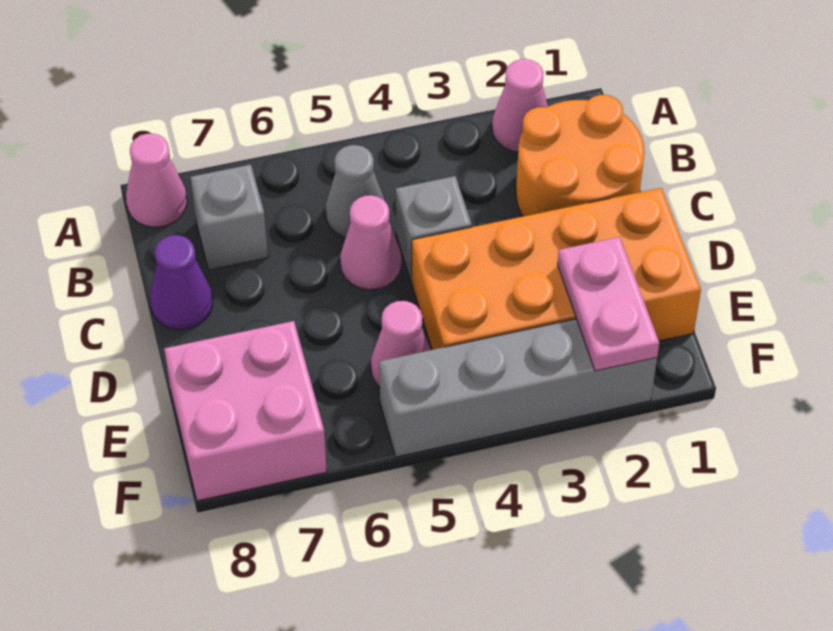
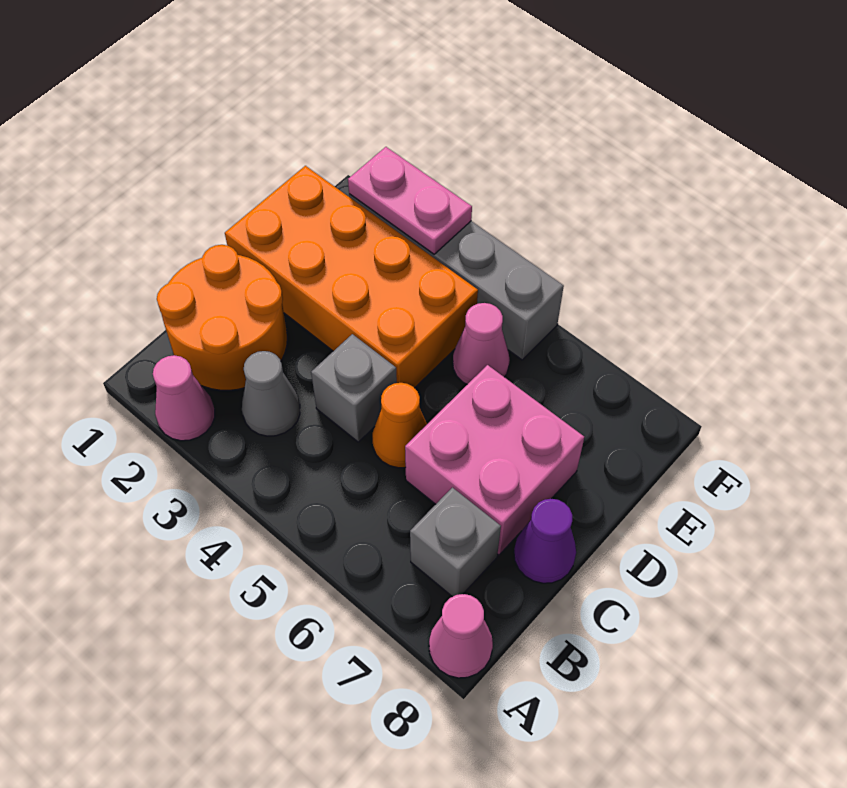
grey 1x1 cone [326,145,385,237] -> grey 1x1 cone moved to [242,351,300,436]
pink 1x1 cone [340,195,401,290] -> orange 1x1 cone [372,383,427,468]
pink 1x2 plate [557,237,659,371] -> pink 1x2 plate turned to [348,147,472,254]
pink 2x2 brick [164,321,327,501] -> pink 2x2 brick moved to [405,365,584,555]

